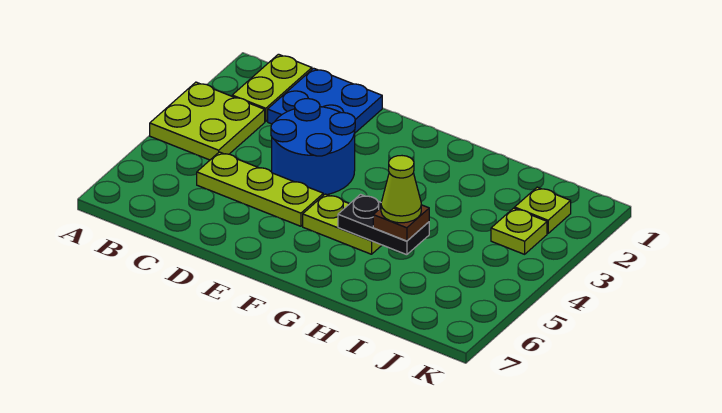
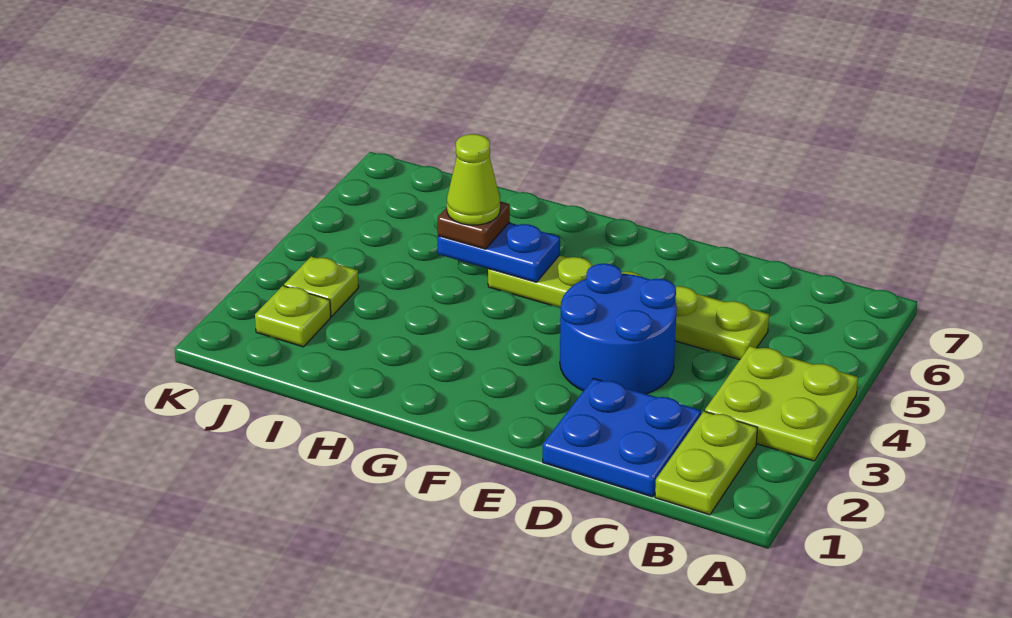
black 1x2 plate [338,194,429,255] -> blue 1x2 plate [438,223,560,282]

